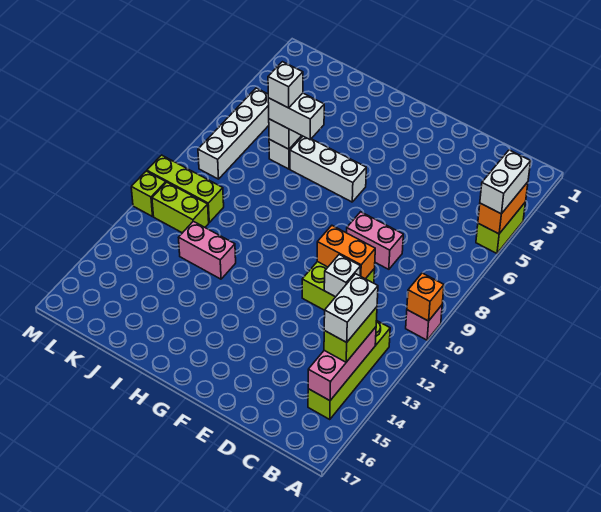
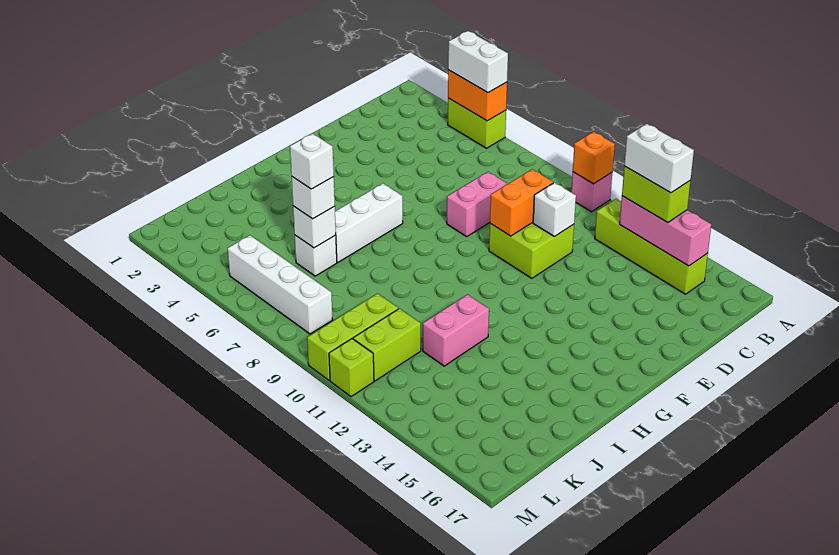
white 1x2 brick [268,93,324,140] -> white 1x1 brick [291,177,335,219]

